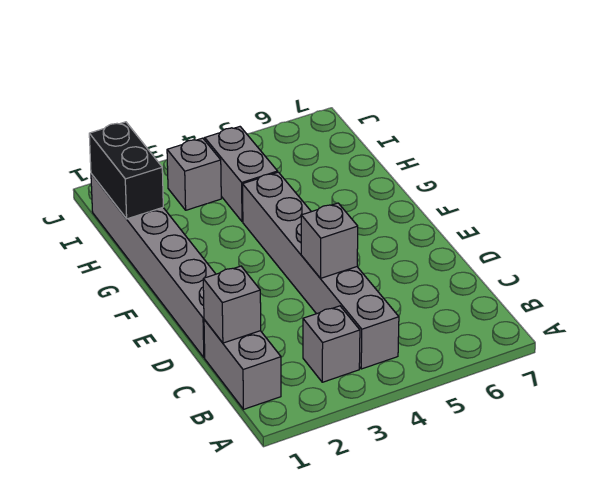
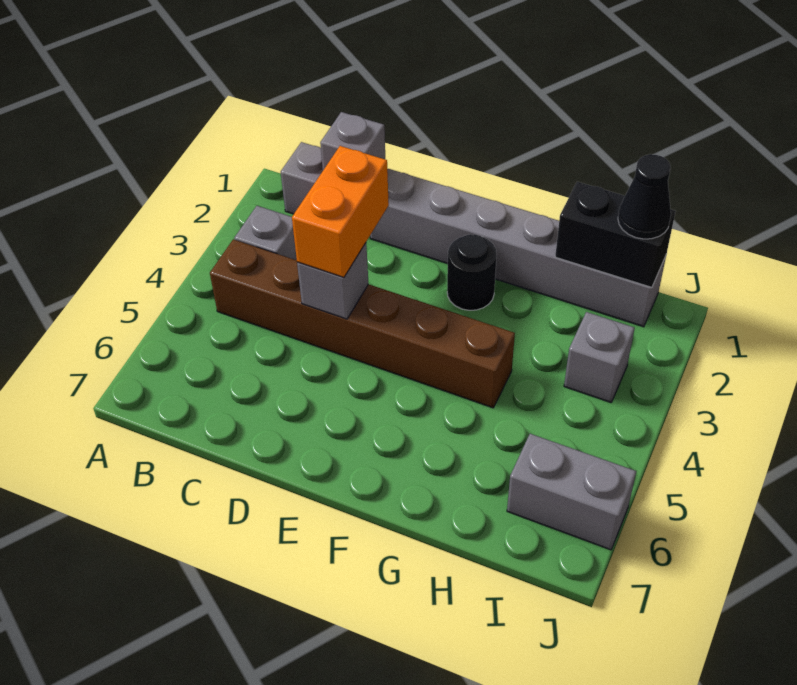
grey 1x6 brick [243,172,399,369] -> brown 1x6 brick [210,239,515,408]
none -> orange 1x2 brick [292,146,389,277]
none -> black 1x1 round brick [447,234,497,310]
grey 1x2 brick [205,127,278,222] -> grey 1x2 brick moved to [507,434,636,550]
none -> black 1x1 cone [618,154,671,239]

